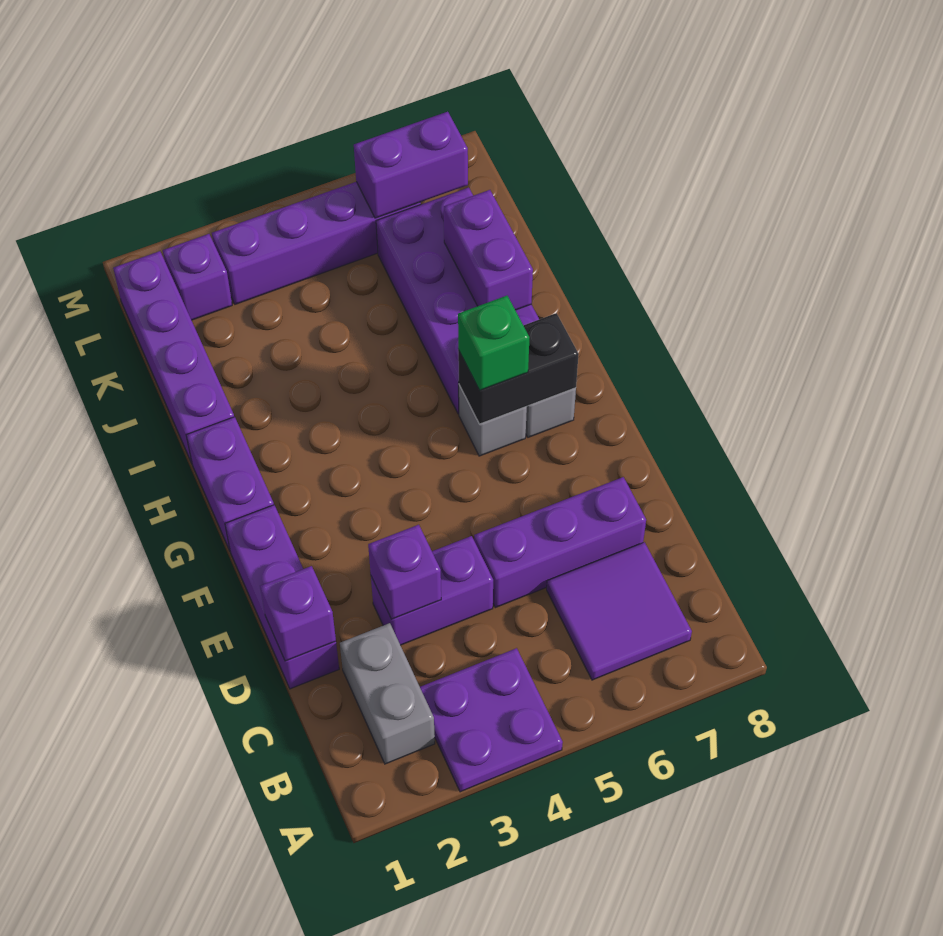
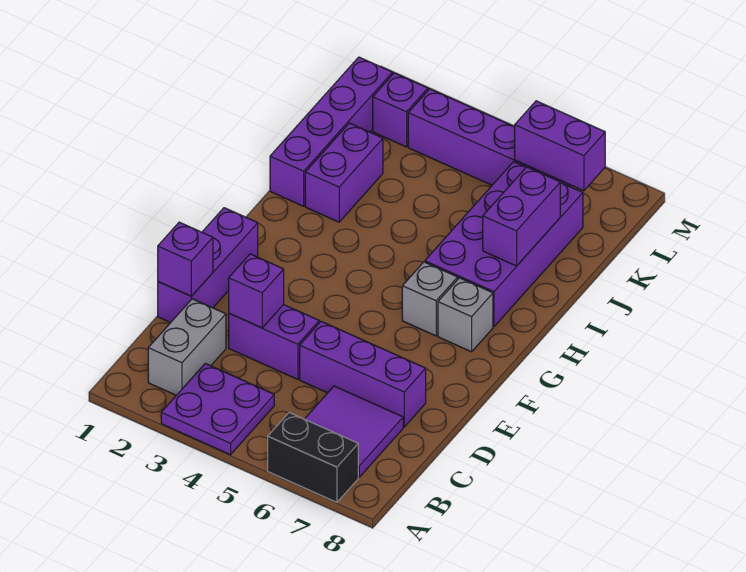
purple 1x2 brick [186,417,274,550] -> purple 1x2 brick moved to [305,123,383,222]
black 1x2 brick [458,313,579,424] -> black 1x2 brick moved to [268,413,358,502]
green 1x1 brick [458,296,529,390] -> none

